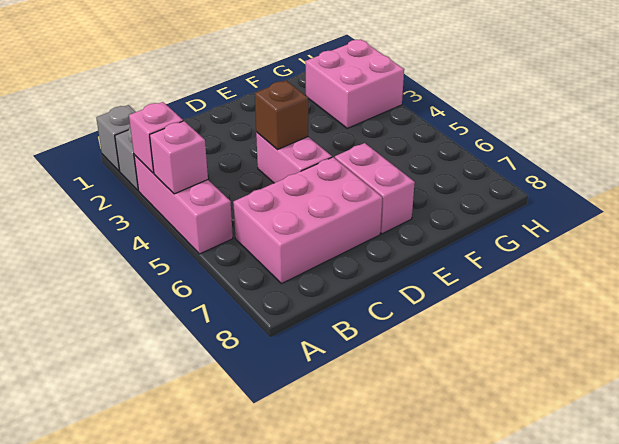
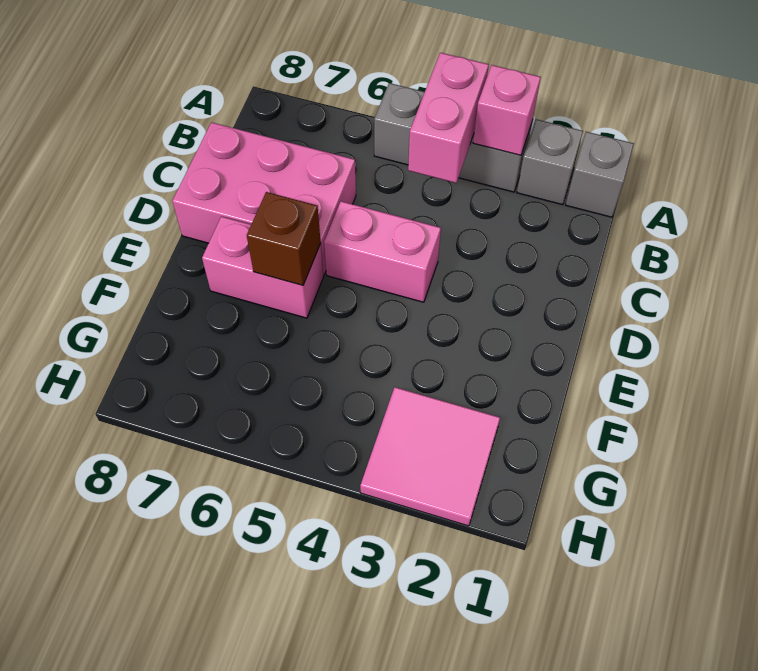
pink 1x3 brick [134,155,233,254] -> grey 1x3 brick [374,83,533,192]
pink 1x1 brick [150,121,208,194] -> pink 1x2 brick [408,53,489,183]
pink 2x3 brick [233,157,382,284] -> pink 2x3 brick turned to [172,122,356,275]
brown 1x1 brick [255,80,308,150] -> brown 1x1 brick moved to [247,192,321,285]
pink 2x2 brick [305,39,404,128] -> pink 2x2 tile [360,387,500,526]

